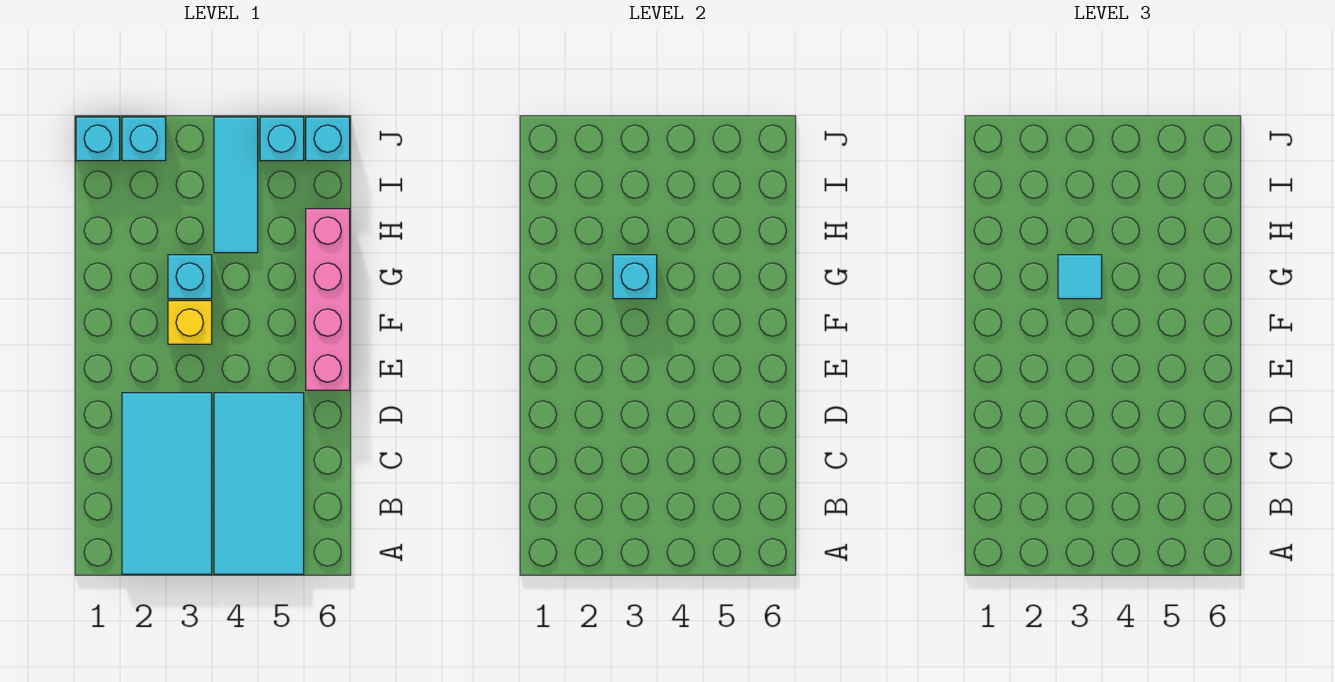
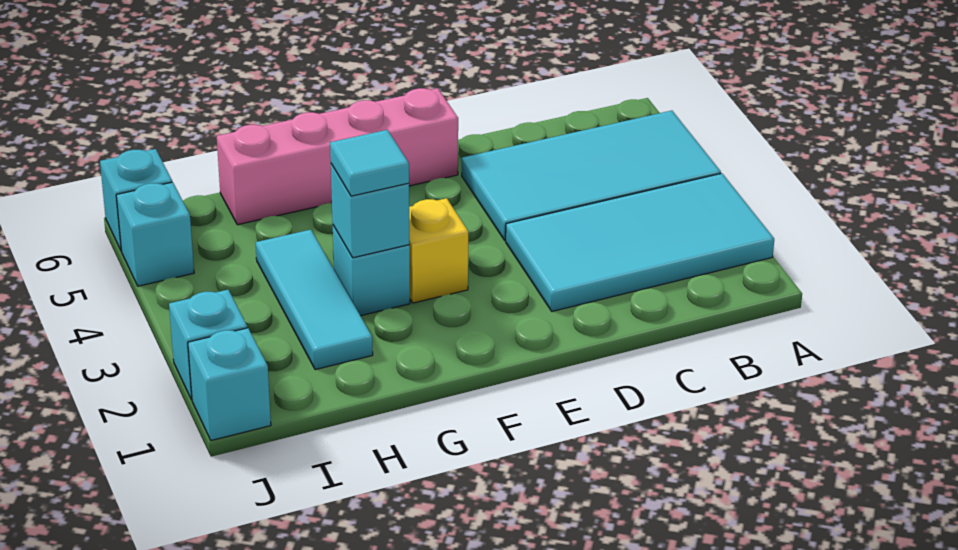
cyan 1x3 tile [214,117,258,253] -> cyan 1x3 tile turned to [256,230,373,370]

